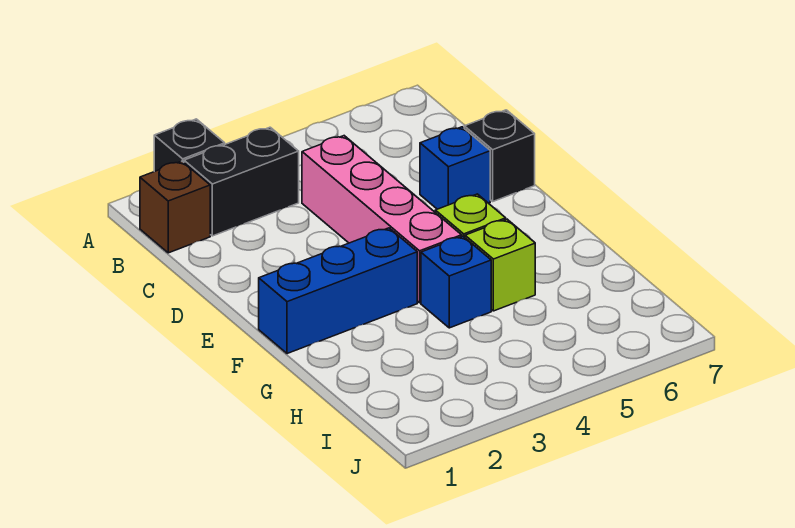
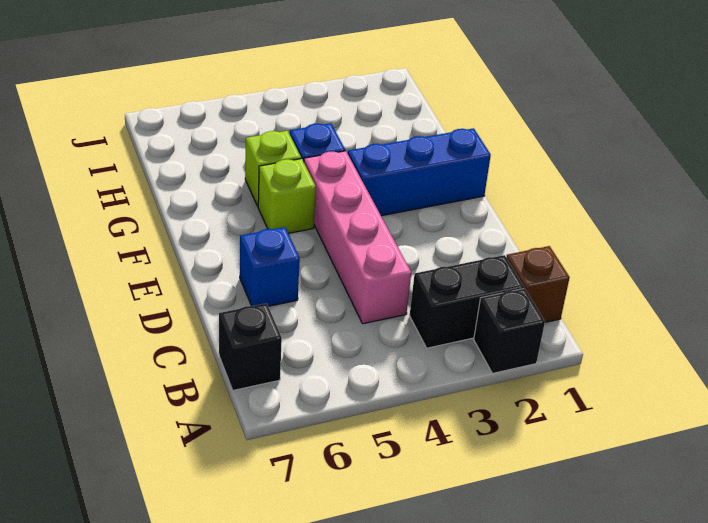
black 1x1 brick [464,110,535,201] -> black 1x1 brick moved to [219,303,282,390]

